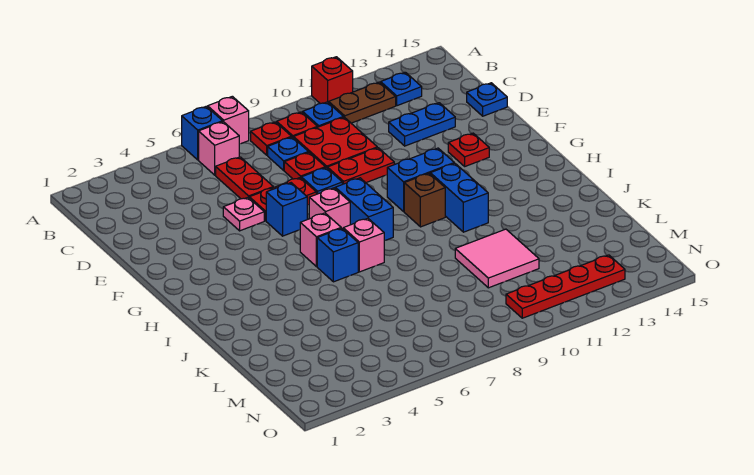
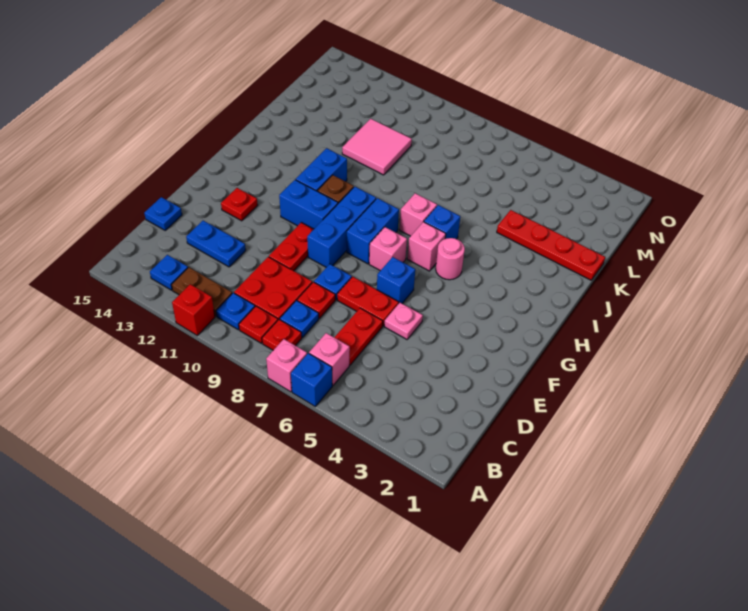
red 1x2 plate [327,148,394,184] -> red 1x2 plate turned to [269,222,314,271]
none -> blue 1x3 brick [307,187,376,267]
none -> pink 1x1 round brick [436,238,465,280]
red 1x4 plate [506,255,625,318] -> red 1x4 plate moved to [497,210,605,280]

